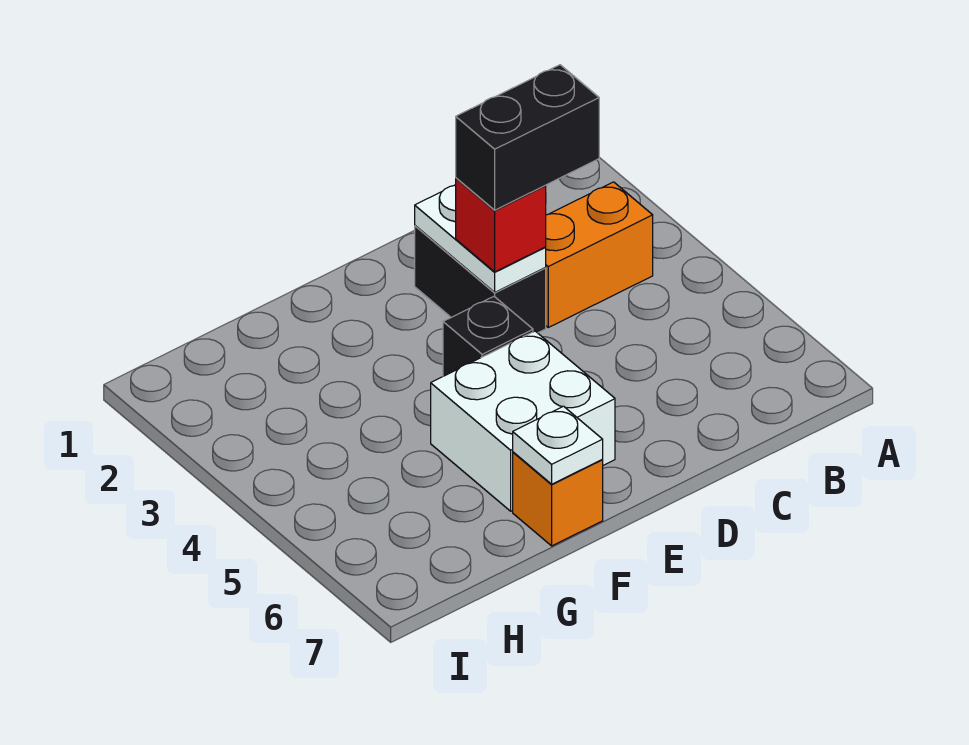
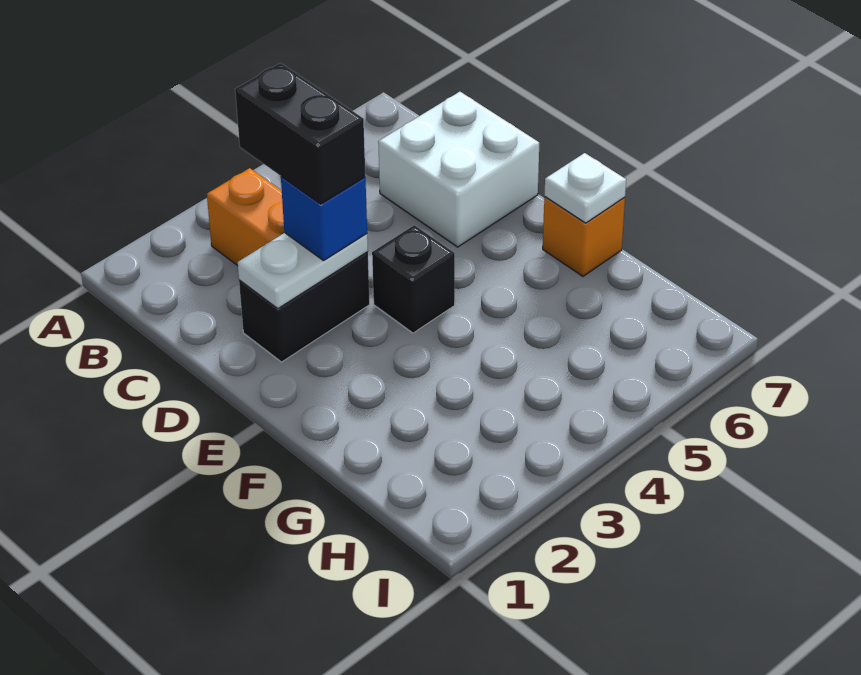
red 1x1 brick [456,178,546,272] -> blue 1x1 brick [281,177,367,260]
white 2x2 brick [431,331,615,511] -> white 2x2 brick moved to [378,92,539,247]

